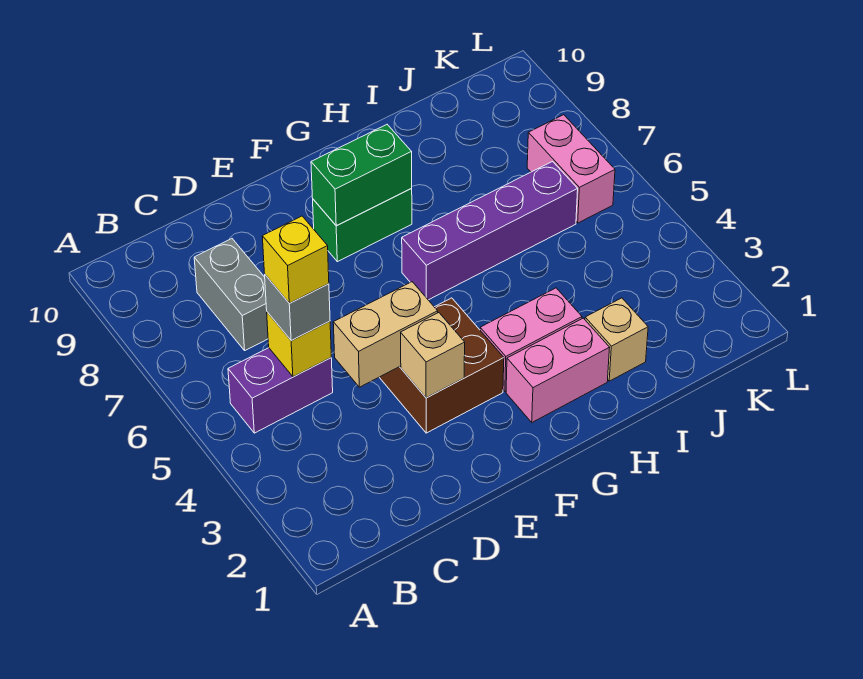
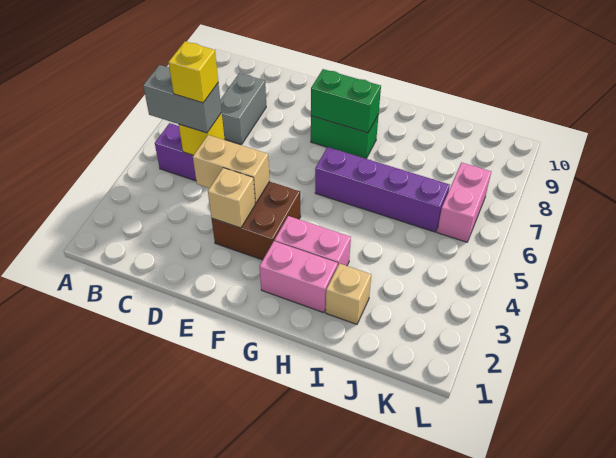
grey 1x1 brick [265,275,330,341] -> grey 1x2 brick [143,65,222,133]

